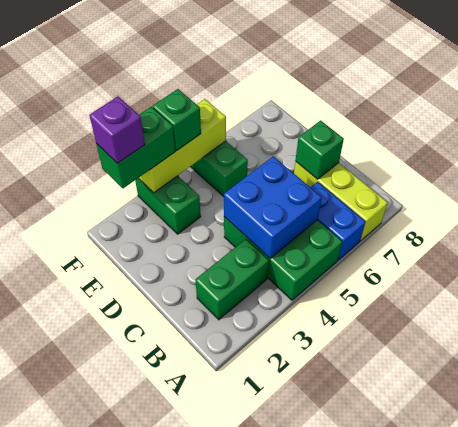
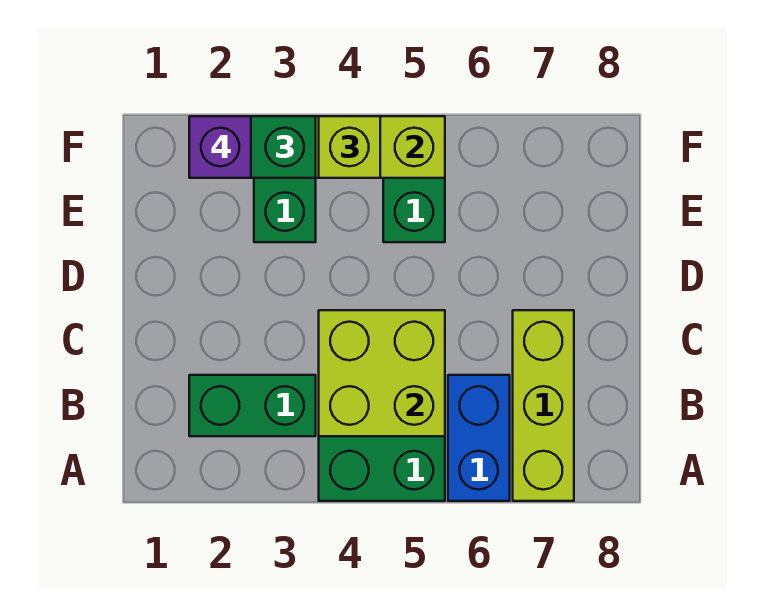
blue 2x2 brick [224,156,322,258] -> lime 2x2 brick [319,310,445,436]
green 1x1 brick [295,120,344,179] -> none
green 1x1 brick [153,89,201,150] -> lime 1x1 brick [319,116,380,178]

